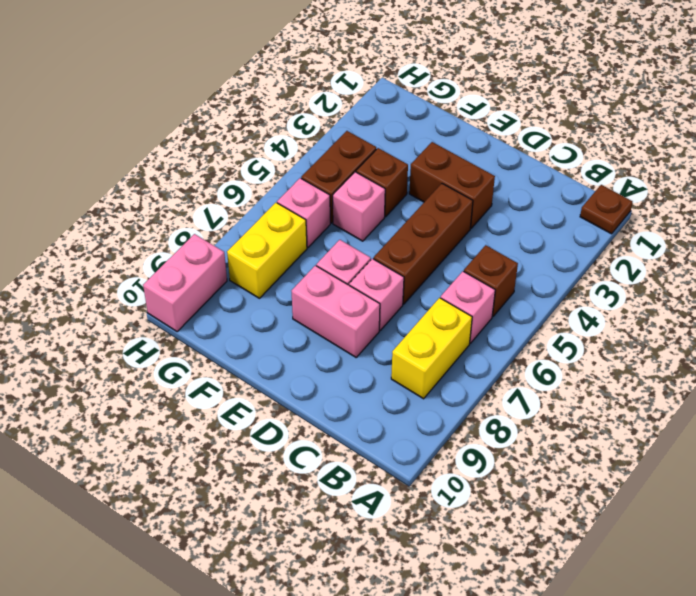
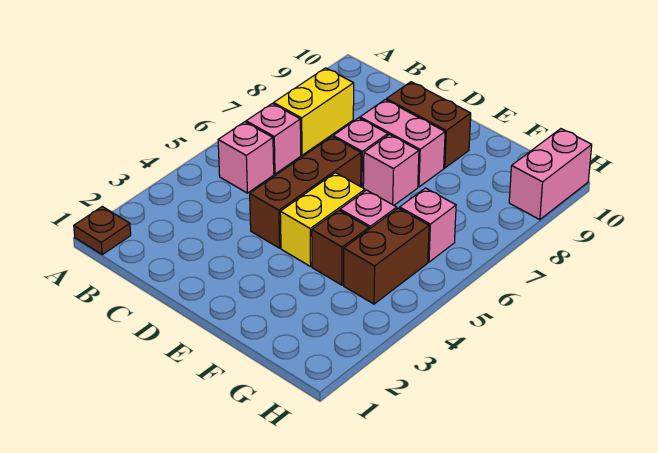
brown 1x1 brick [464,245,518,317] -> pink 1x1 brick [218,122,274,193]
brown 1x2 brick [409,142,495,228] -> brown 1x2 brick moved to [386,82,471,168]
yellow 1x2 brick [227,203,307,298] -> yellow 1x2 brick moved to [280,173,365,266]

